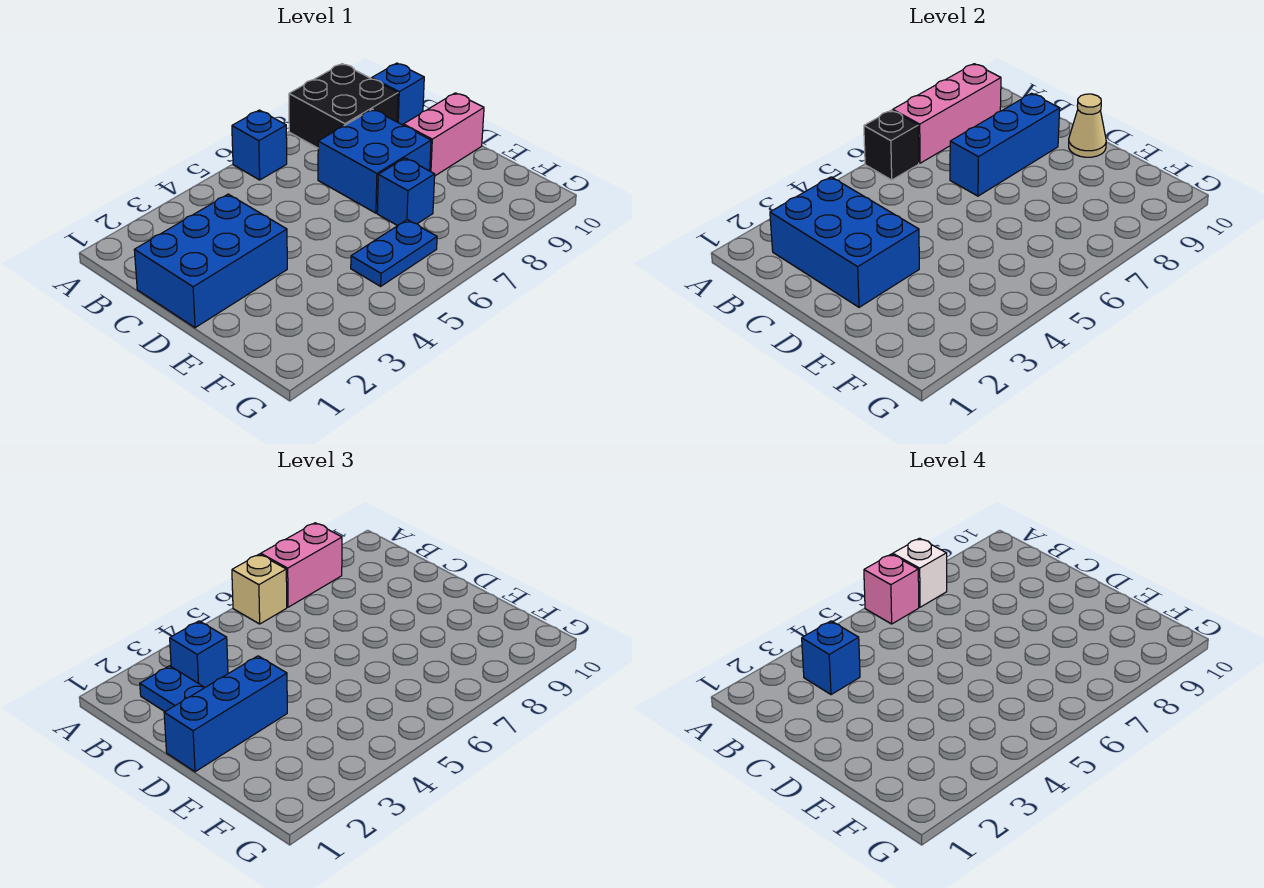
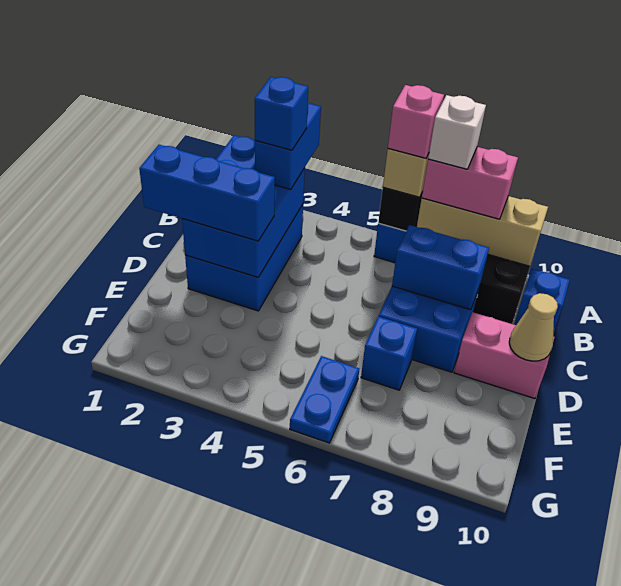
pink 1x3 brick [893,64,1001,163] -> tan 1x3 brick [417,196,548,266]
blue 1x1 brick [170,621,228,688] -> blue 1x2 brick [255,103,321,189]
blue 2x3 brick [134,194,287,328] -> blue 2x3 brick turned to [185,205,303,311]
blue 1x3 brick [950,93,1060,196] -> blue 1x2 brick [392,225,489,310]
blue 1x2 plate [351,220,437,286] -> blue 1x2 plate turned to [290,356,359,443]

